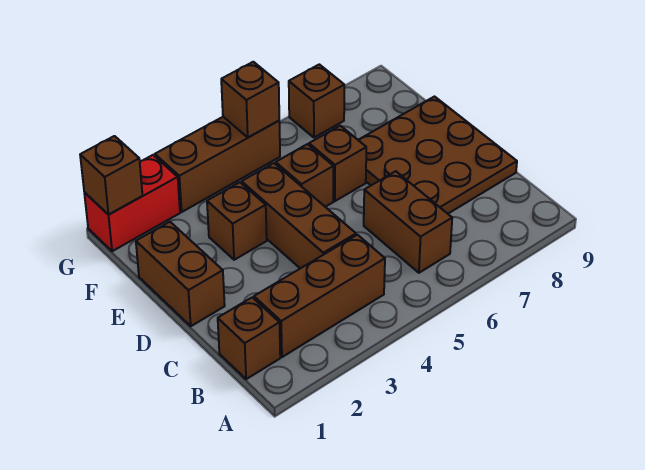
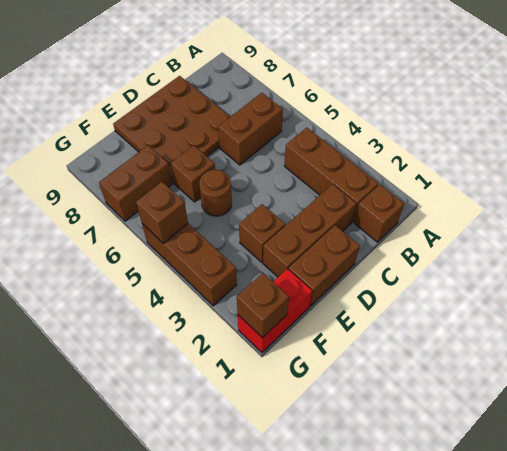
brown 1x3 brick [242,163,356,268] -> brown 1x3 brick moved to [263,184,356,277]
brown 1x1 brick [276,144,333,207] -> brown 1x1 round brick [199,170,232,216]
red 1x2 brick [84,155,180,251] -> red 1x2 brick turned to [238,269,312,352]
brown 1x1 brick [289,64,344,138] -> brown 1x2 brick [99,145,172,221]

